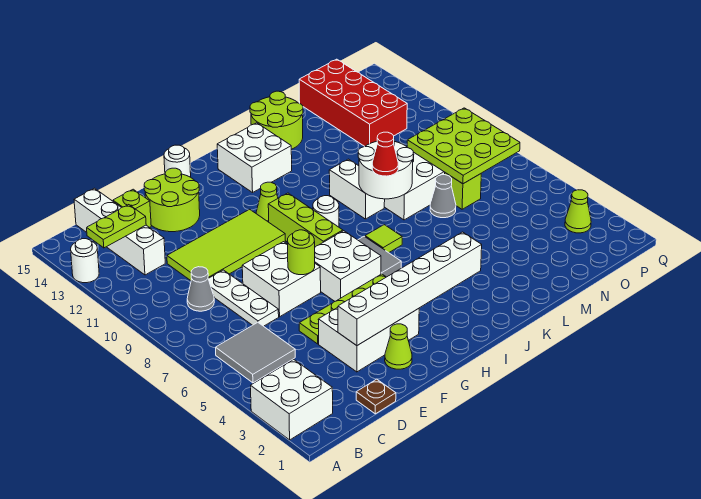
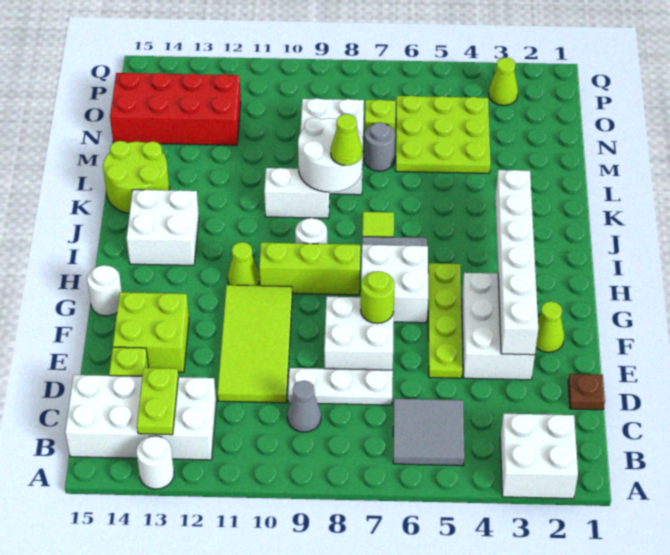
white 1x4 brick [74,188,165,275] -> white 2x4 brick [65,375,216,460]
lime 2x2 round brick [144,168,200,232] -> lime 2x2 brick [113,292,189,372]
red 1x1 cone [372,132,398,176] -> lime 1x1 cone [331,114,362,166]
grey 1x1 cone [430,175,456,218] -> grey 1x1 round brick [364,122,395,171]
lime 3x3 plate [407,108,520,184] -> lime 3x3 plate moved to [396,95,490,173]

